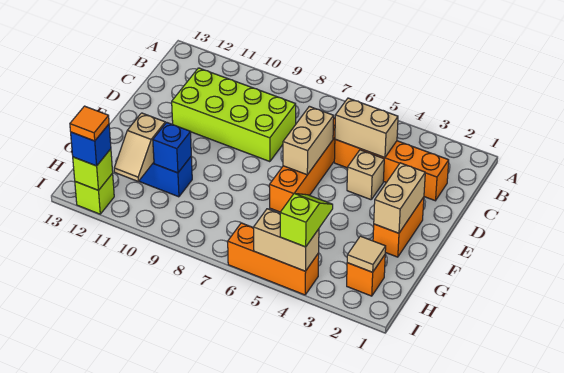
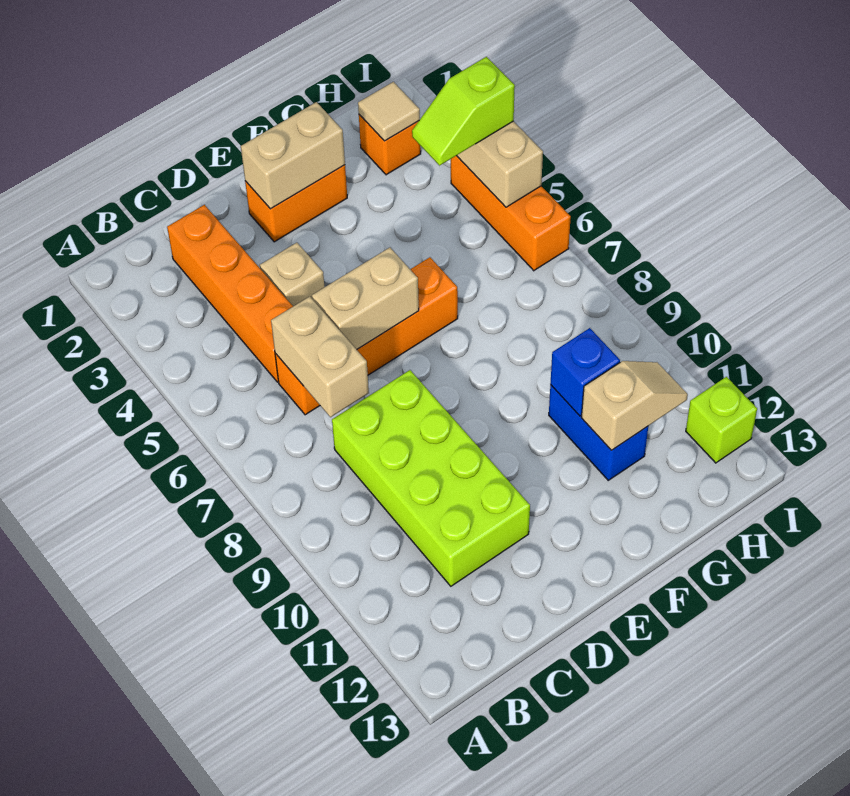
tan 1x2 brick [335,98,398,158] -> tan 1x2 brick moved to [271,296,369,417]
lime 1x1 brick [73,149,113,190] -> none
blue 1x1 brick [71,124,111,166] -> none
orange 1x1 tile [70,106,109,141] -> none

